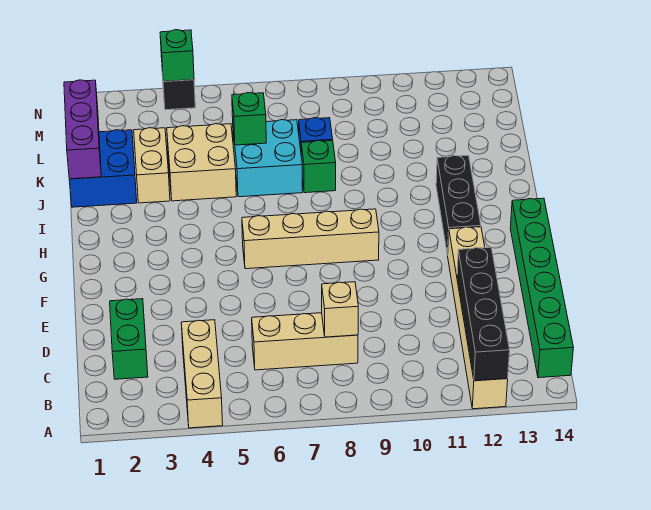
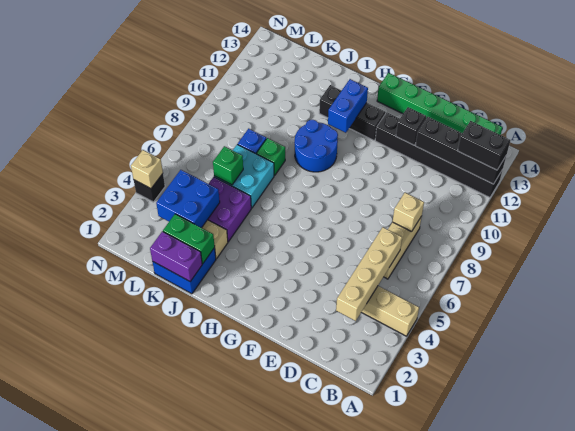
tan 1x6 brick [448,227,508,409] -> black 1x6 brick [375,113,502,197]
none -> black 1x2 brick [458,121,510,170]
green 1x2 brick [110,299,148,379] -> green 1x2 brick moved to [163,214,215,264]
none -> black 1x1 brick [396,107,426,145]
tan 1x4 brick [242,209,379,269] -> tan 1x4 brick moved to [336,227,402,321]
none -> blue 2x2 round brick [294,120,338,172]
none -> blue 1x2 brick [328,79,368,133]
purple 1x3 brick [64,80,101,179] -> purple 1x2 brick [150,231,202,281]
tan 2x2 brick [167,124,236,201] -> purple 2x2 brick [208,177,251,242]
none -> blue 2x2 brick [156,170,220,228]
green 1x1 brick [160,30,194,81] -> tan 1x1 brick [131,150,163,189]

